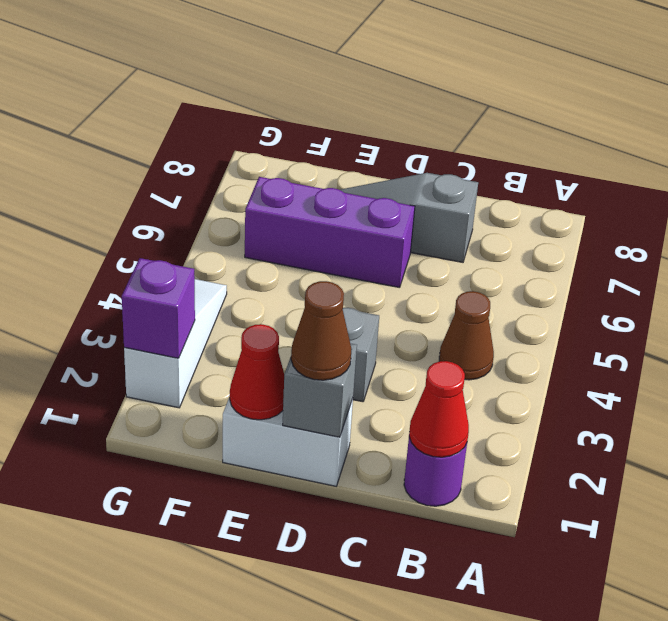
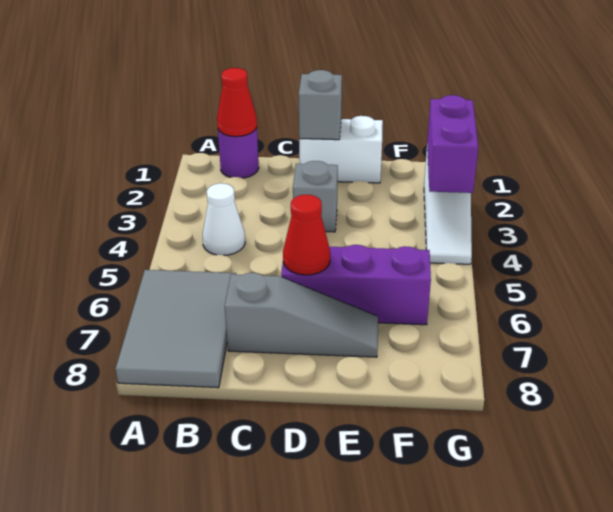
none -> grey 2x3 tile [115,270,236,388]
brown 1x1 cone [439,291,494,380] -> white 1x1 cone [203,183,245,255]
brown 1x1 cone [291,281,352,380] -> none
red 1x1 cone [230,324,284,420] -> red 1x1 cone moved to [283,195,330,275]
purple 1x1 brick [122,258,195,358] -> purple 1x2 brick [427,95,478,193]

